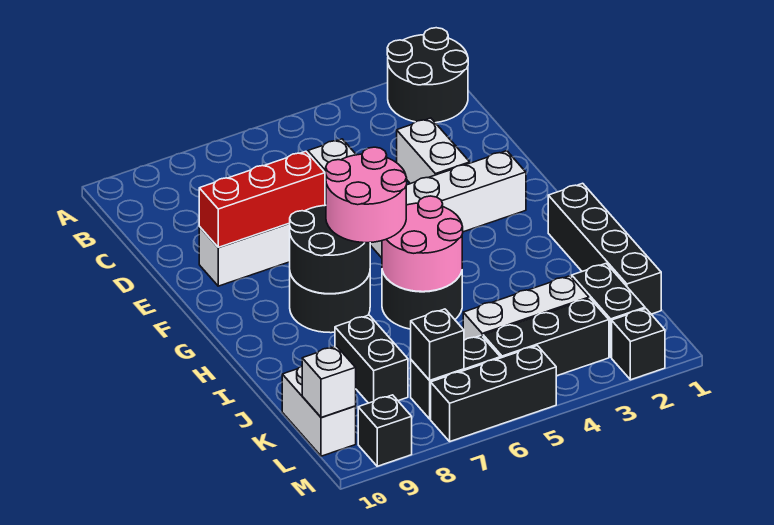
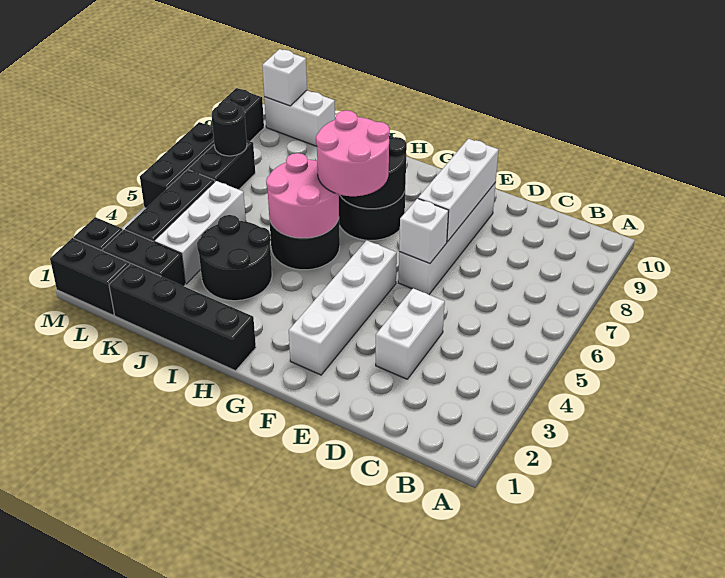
black 2x2 round brick [387,28,468,123] -> black 2x2 round brick moved to [197,215,272,301]
white 1x2 brick [397,118,470,184] -> white 1x2 brick turned to [376,288,445,379]
red 1x3 brick [199,151,325,247] -> white 1x3 brick [418,139,499,242]
black 1x2 brick [335,315,408,403] -> black 1x2 brick moved to [50,238,130,315]
black 1x1 brick [411,309,464,380] -> black 1x1 round brick [212,101,247,156]

